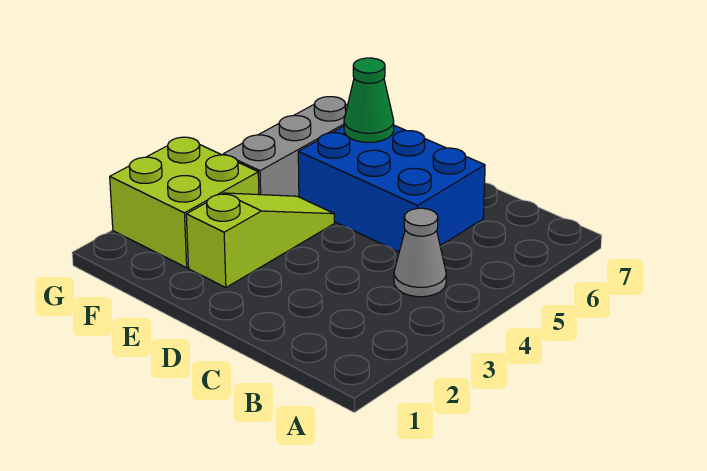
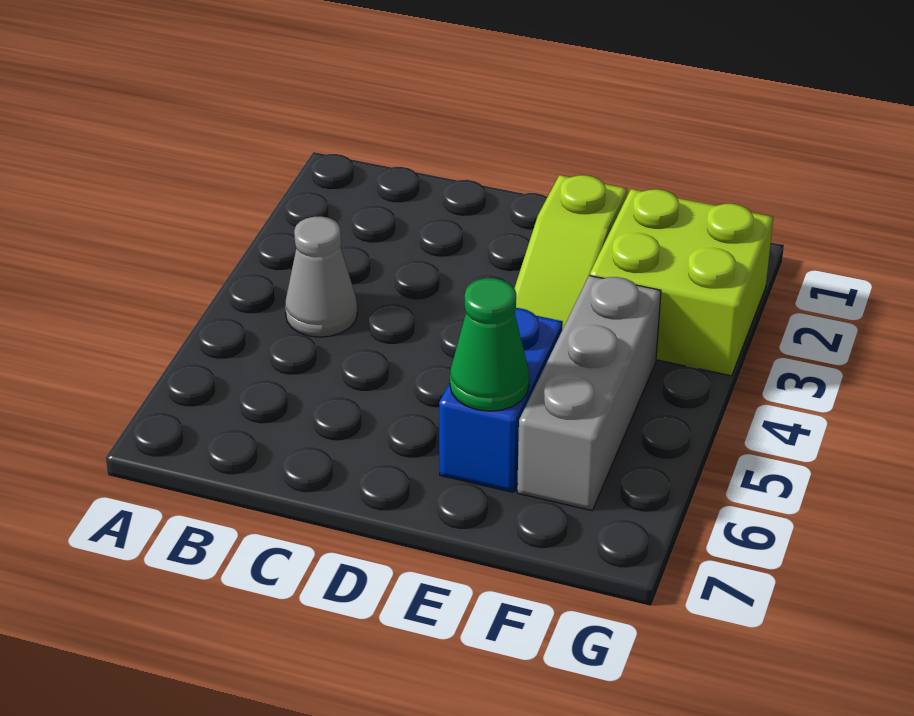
blue 2x3 brick [298,125,485,252] -> blue 1x2 brick [439,308,563,492]

